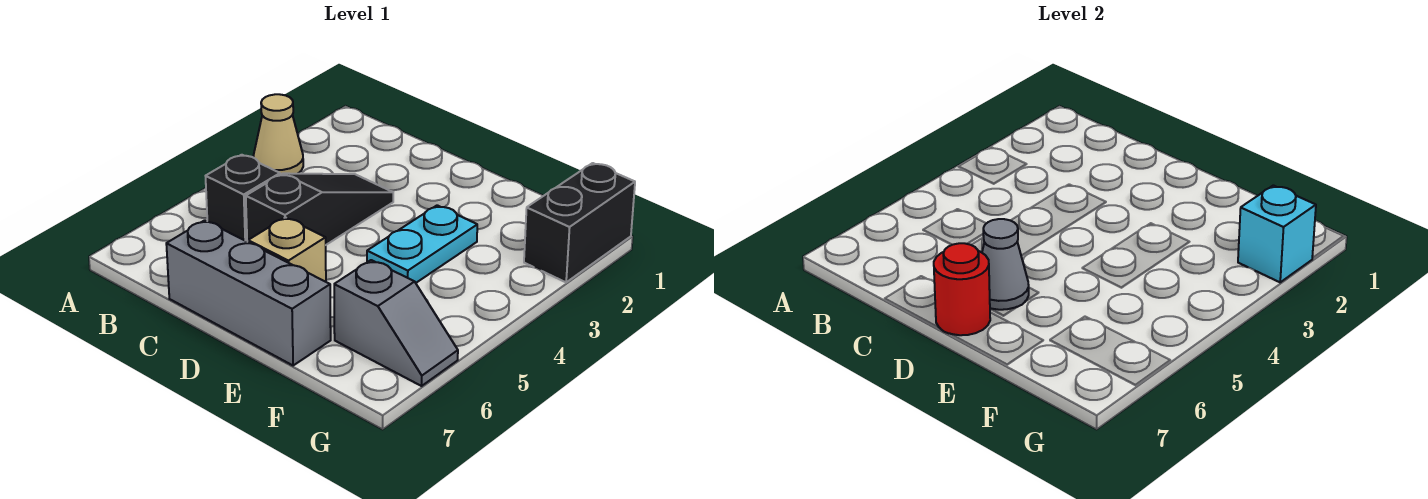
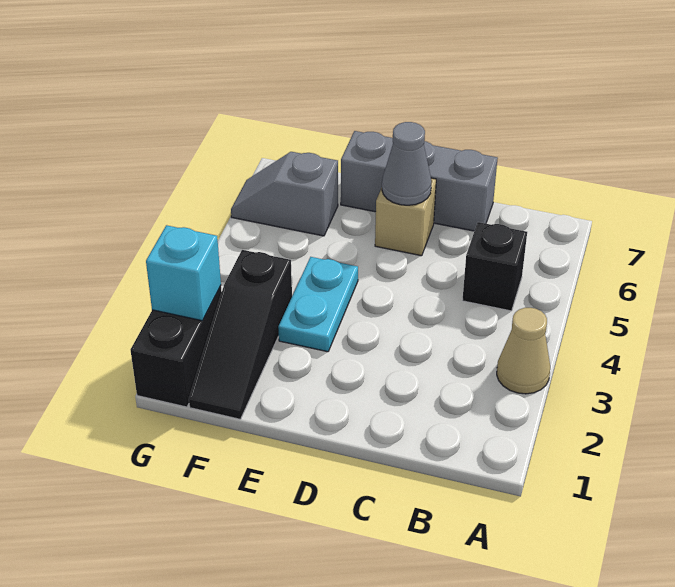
black 1x3 slope [246,173,393,245] -> black 1x3 slope moved to [189,250,292,419]
red 1x1 round brick [934,243,990,335] -> none

